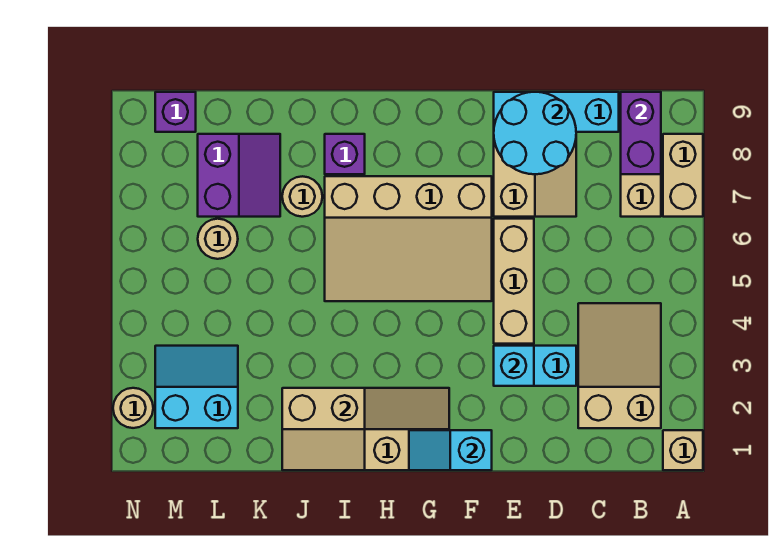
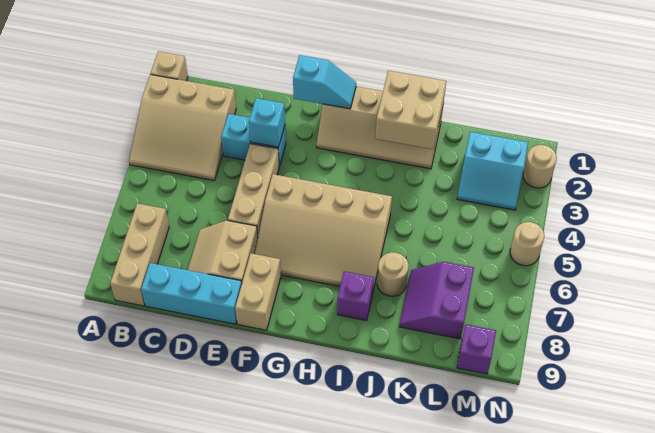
tan 1x2 brick [663,134,703,217] -> tan 1x2 brick moved to [235,254,281,330]
tan 2x3 slope [578,303,661,428] -> tan 3x3 slope [129,74,236,180]
purple 1x2 brick [621,92,661,174] -> none
cyan 2x2 round brick [494,92,576,174] -> none
tan 3x4 slope [325,176,492,301] -> tan 3x4 slope turned to [255,174,392,291]
tan 2x2 slope [282,388,365,470] -> tan 2x2 brick [375,71,446,149]
tan 1x1 round brick [198,219,238,259] -> tan 1x1 round brick moved to [510,222,544,266]

